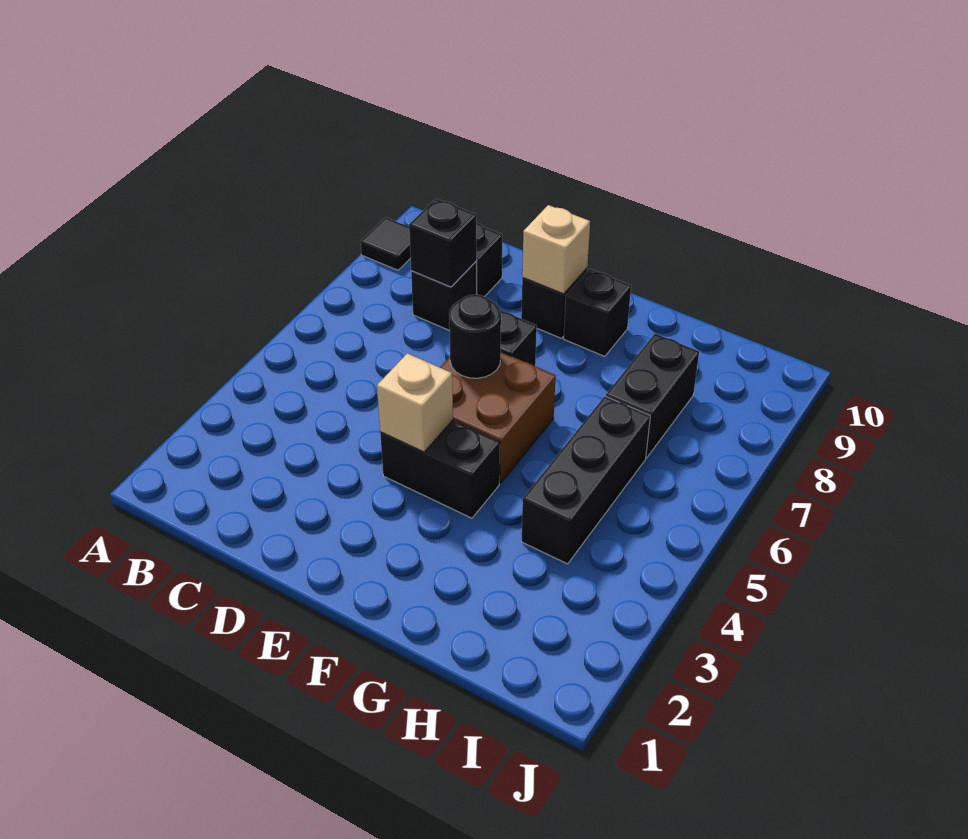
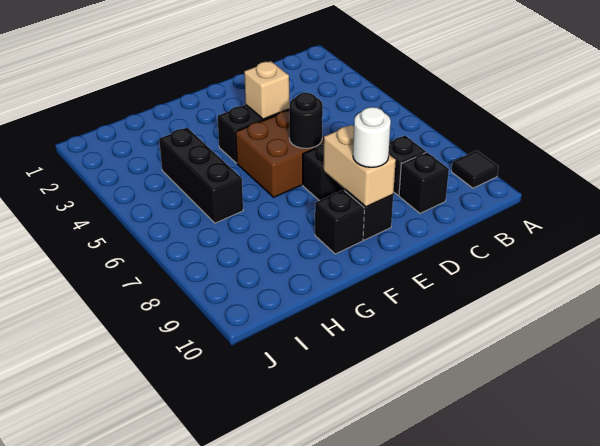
black 1x1 brick [409,199,477,287] -> none
tan 1x1 brick [522,205,590,294] -> tan 1x2 brick [323,125,396,207]
none -> white 1x1 round brick [353,107,391,167]
black 1x2 brick [606,334,699,458] -> none

